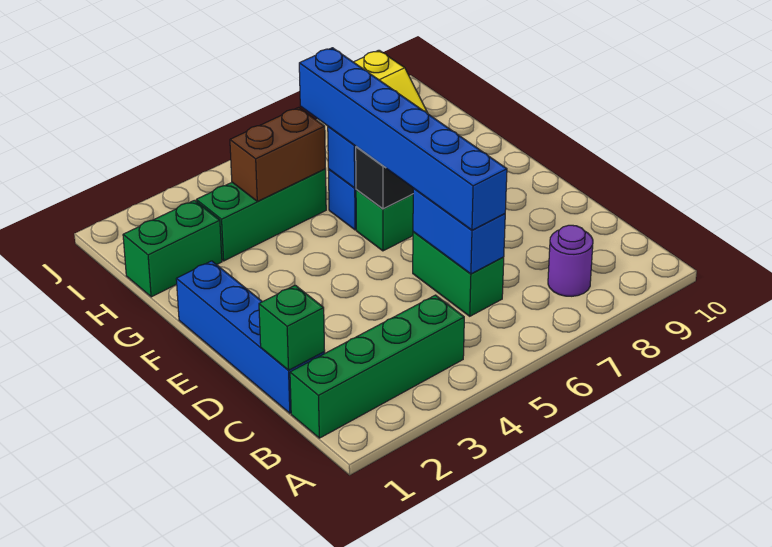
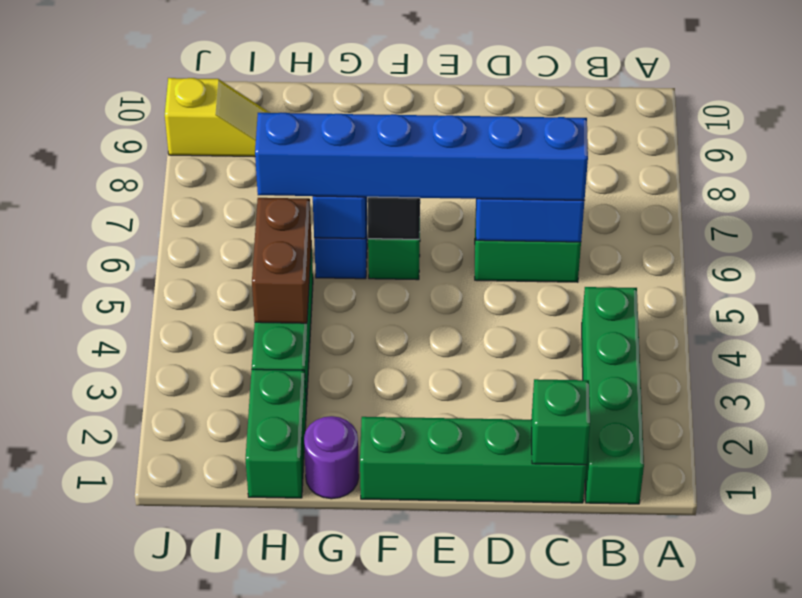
purple 1x1 round brick [548,225,593,296] -> purple 1x1 round brick moved to [304,416,359,499]
blue 1x4 brick [176,261,325,413] -> green 1x4 brick [360,417,586,503]

